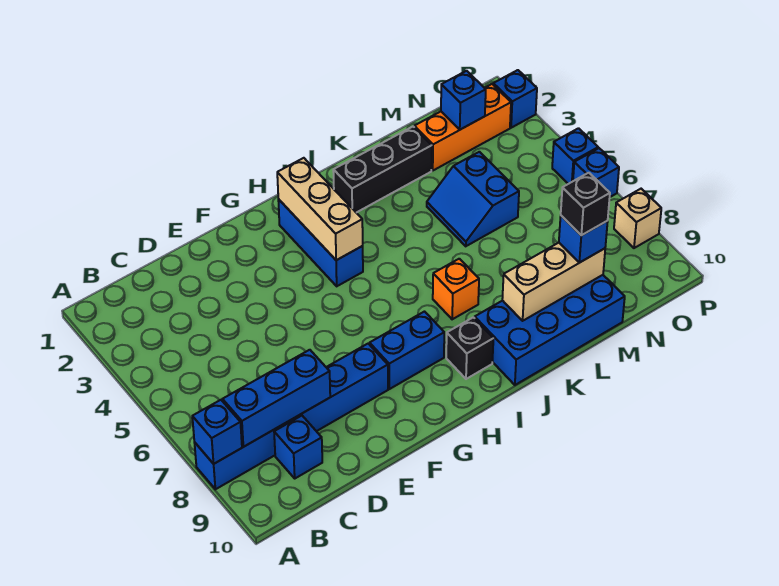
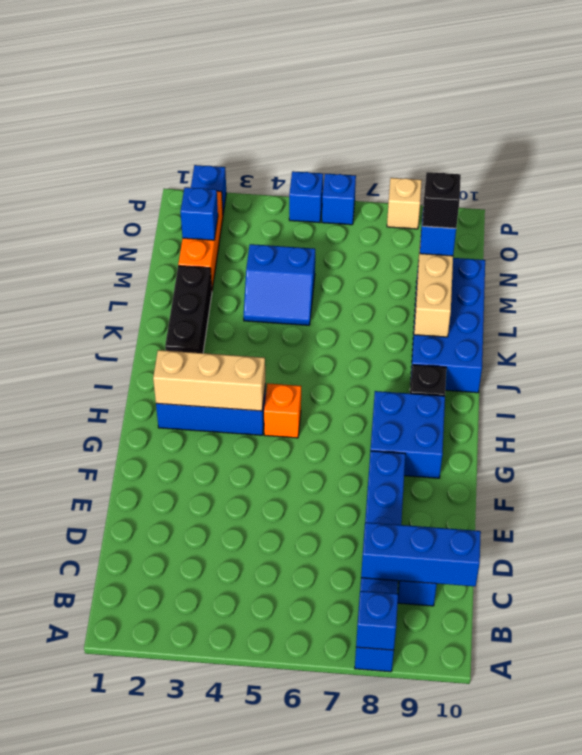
blue 1x3 brick [222,350,330,447] -> blue 1x3 brick turned to [361,522,481,586]
blue 1x2 brick [370,312,444,389] -> blue 2x2 brick [370,391,445,478]
orange 1x1 brick [433,259,479,319] -> orange 1x1 brick moved to [264,383,301,438]

